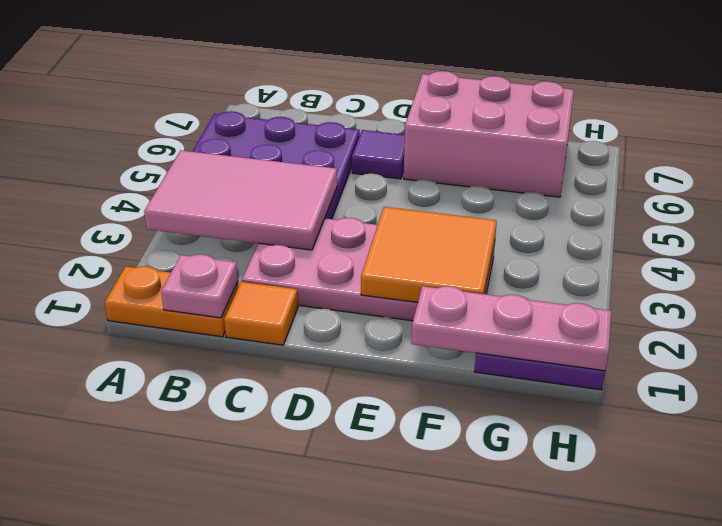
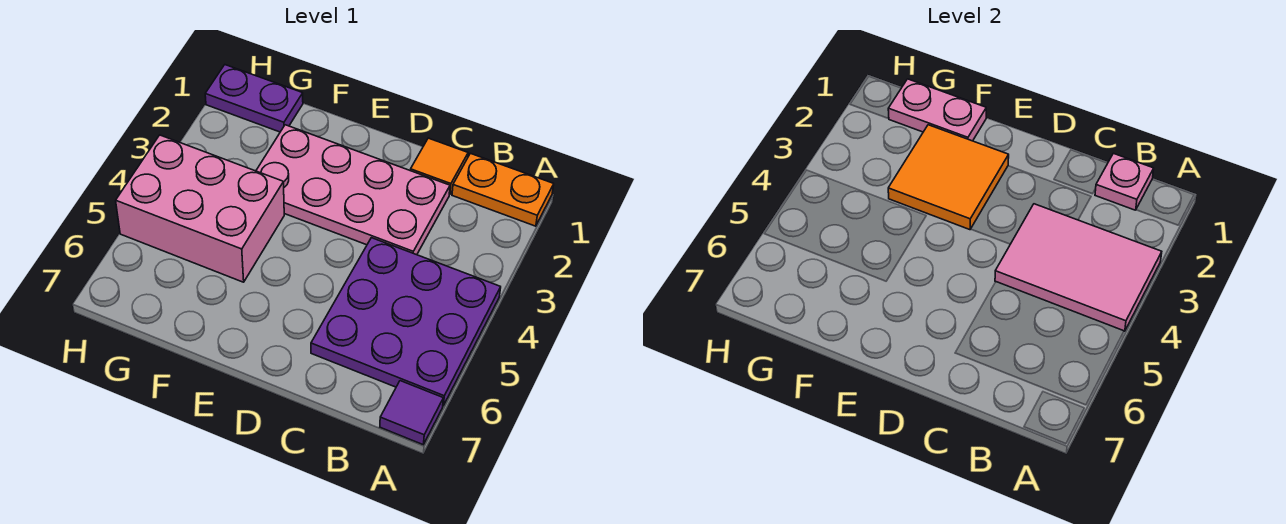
purple 1x1 tile [352,130,405,179] -> purple 1x1 tile moved to [380,381,443,445]
pink 2x3 brick [404,71,574,197] -> pink 2x3 brick moved to [116,135,284,282]
pink 1x3 plate [411,286,611,371] -> pink 1x2 plate [888,79,986,141]

